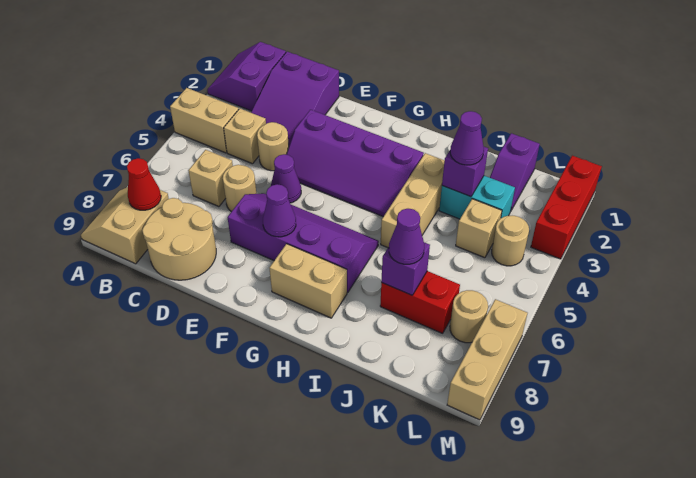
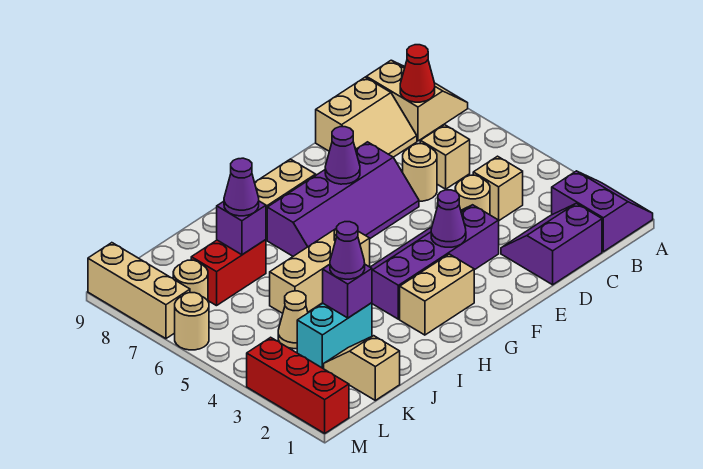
tan 1x2 brick [170,88,239,153] -> tan 1x2 brick moved to [400,254,474,335]
purple 2x3 slope [251,52,339,146] -> purple 2x2 slope [501,203,602,285]
tan 2x2 round brick [142,198,216,280] -> tan 2x2 slope [316,77,417,157]
purple 1x1 cone [271,154,301,203] -> purple 1x1 cone moved to [431,190,466,247]
tan 1x3 brick [381,153,445,248] -> tan 1x3 brick turned to [270,228,370,313]
purple 1x2 slope [490,133,540,210] -> tan 1x2 slope [323,336,400,400]
tan 1x1 brick [456,199,502,258] -> tan 1x1 cone [278,291,308,349]
tan 1x1 round brick [492,216,529,266] -> tan 1x1 round brick moved to [175,293,209,350]

